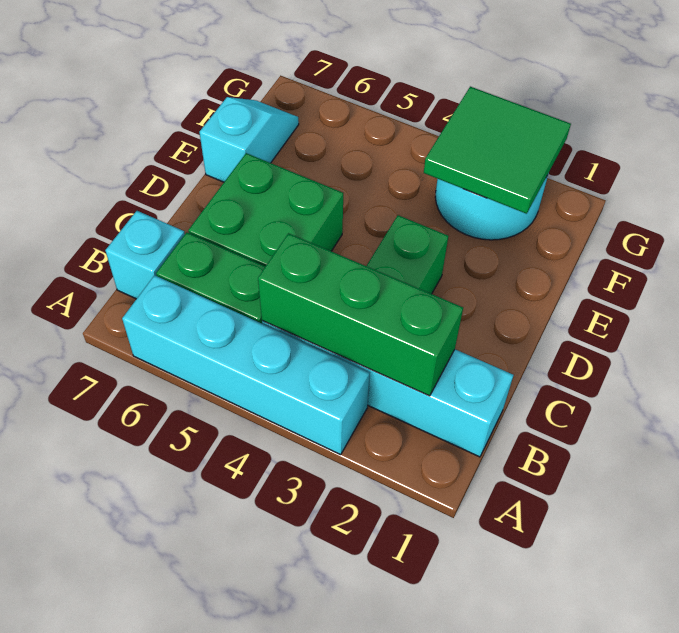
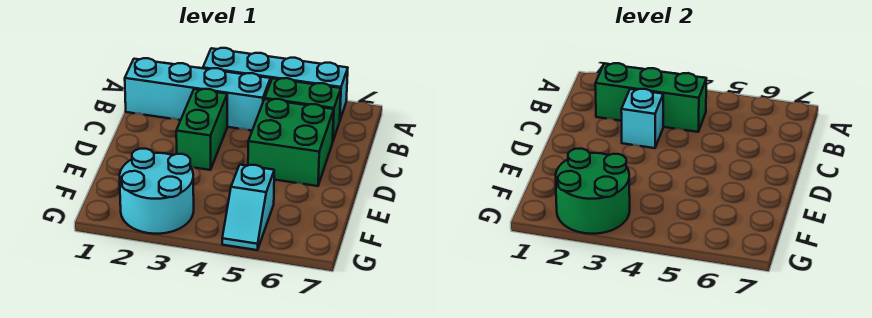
cyan 1x1 brick [105,211,185,299] -> cyan 1x1 brick moved to [621,89,663,148]
cyan 1x2 slope [200,97,299,182] -> cyan 1x2 slope moved to [222,165,274,250]
green 2x2 tile [424,87,571,214] -> green 2x2 round brick [556,149,630,234]

